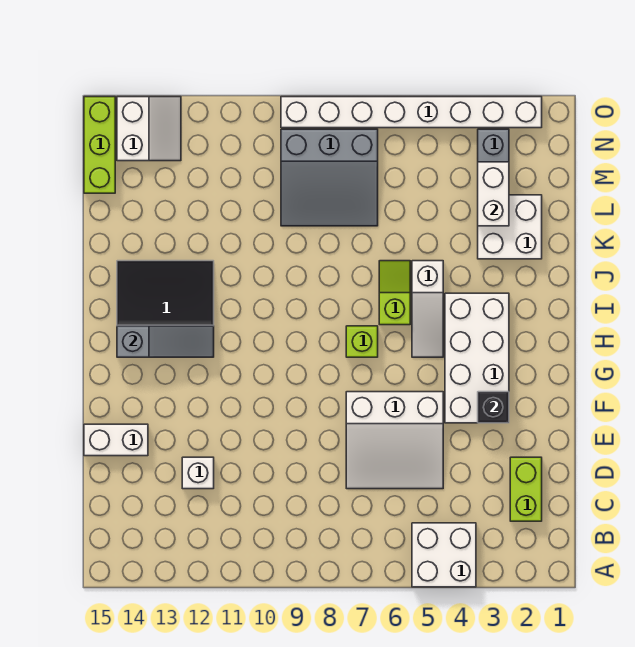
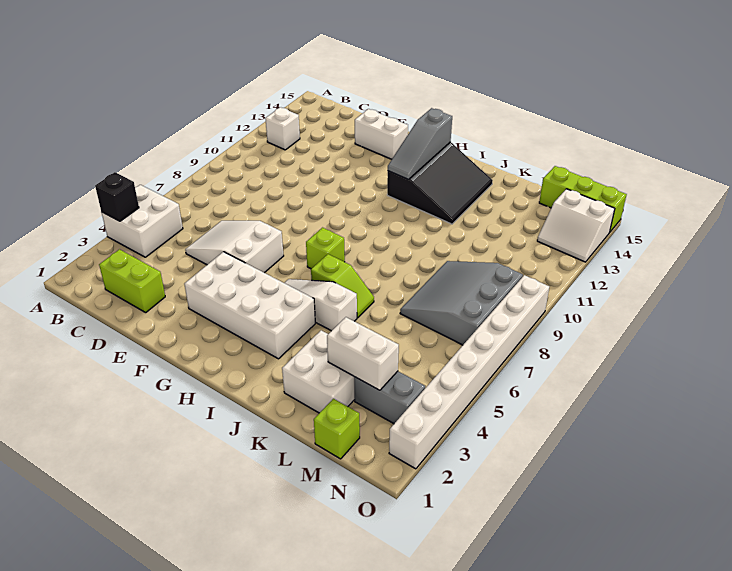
white 3x3 slope [346,392,443,489] -> white 2x3 slope [185,221,284,273]
white 1x1 brick [182,457,214,489] -> white 1x1 brick moved to [265,107,300,150]
white 1x2 brick [84,424,148,456] -> white 1x2 brick turned to [355,109,408,159]
black 1x1 brick [478,392,509,423] -> black 1x1 brick moved to [95,172,139,221]
none -> lime 1x1 brick [314,399,360,459]

